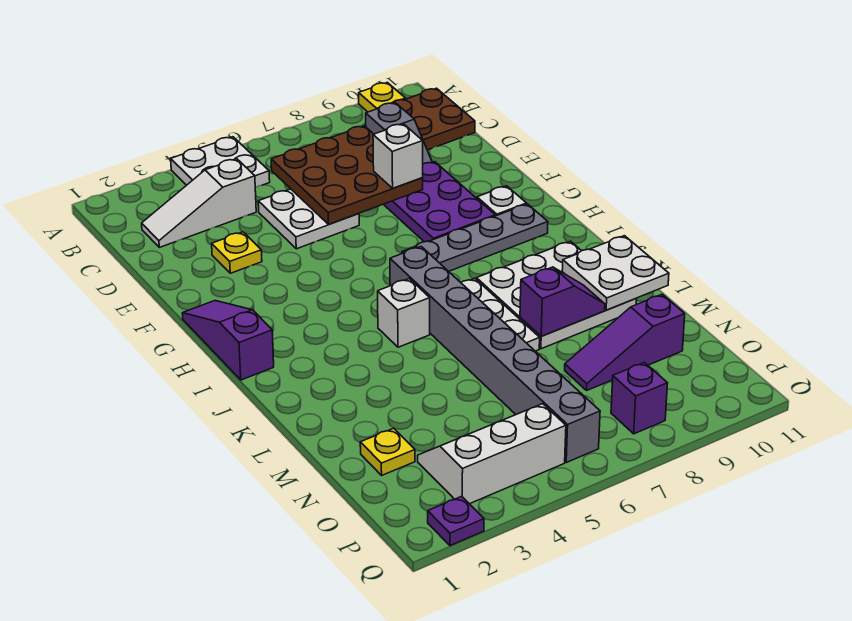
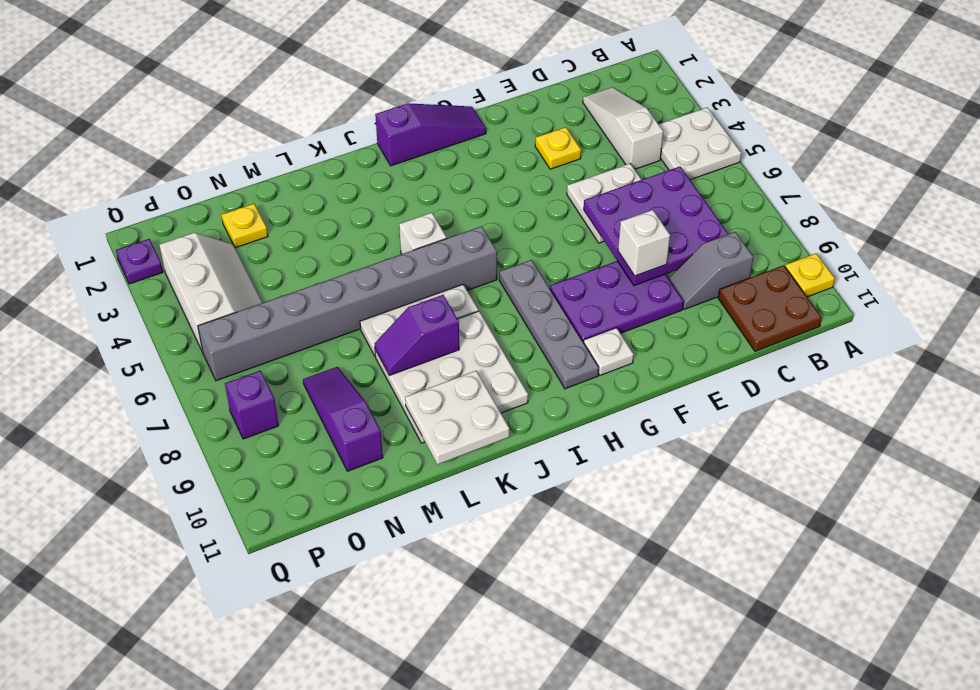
brown 3x3 plate [271,126,423,224] -> purple 3x3 plate [584,167,728,286]
purple 1x2 slope [520,267,605,336] -> purple 1x2 slope turned to [374,295,459,375]

